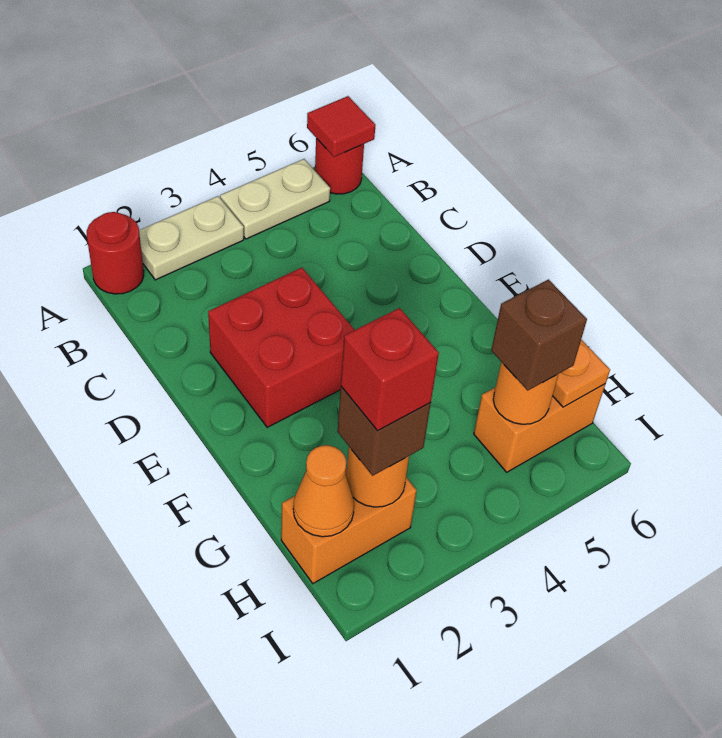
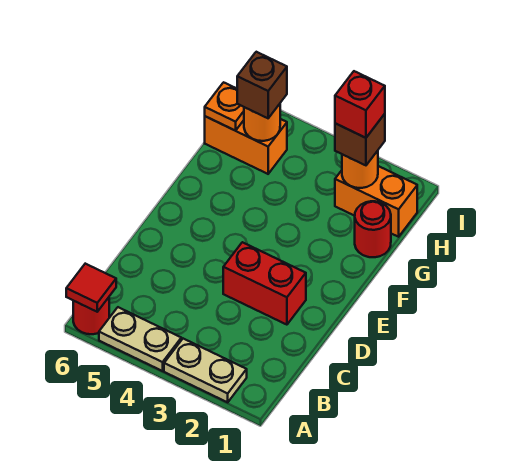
red 1x1 round brick [87,212,144,294] -> red 1x1 round brick moved to [355,201,391,257]
red 2x2 brick [208,268,354,427] -> red 1x2 brick [223,242,306,325]
orange 1x1 cone [293,445,354,537] -> none

